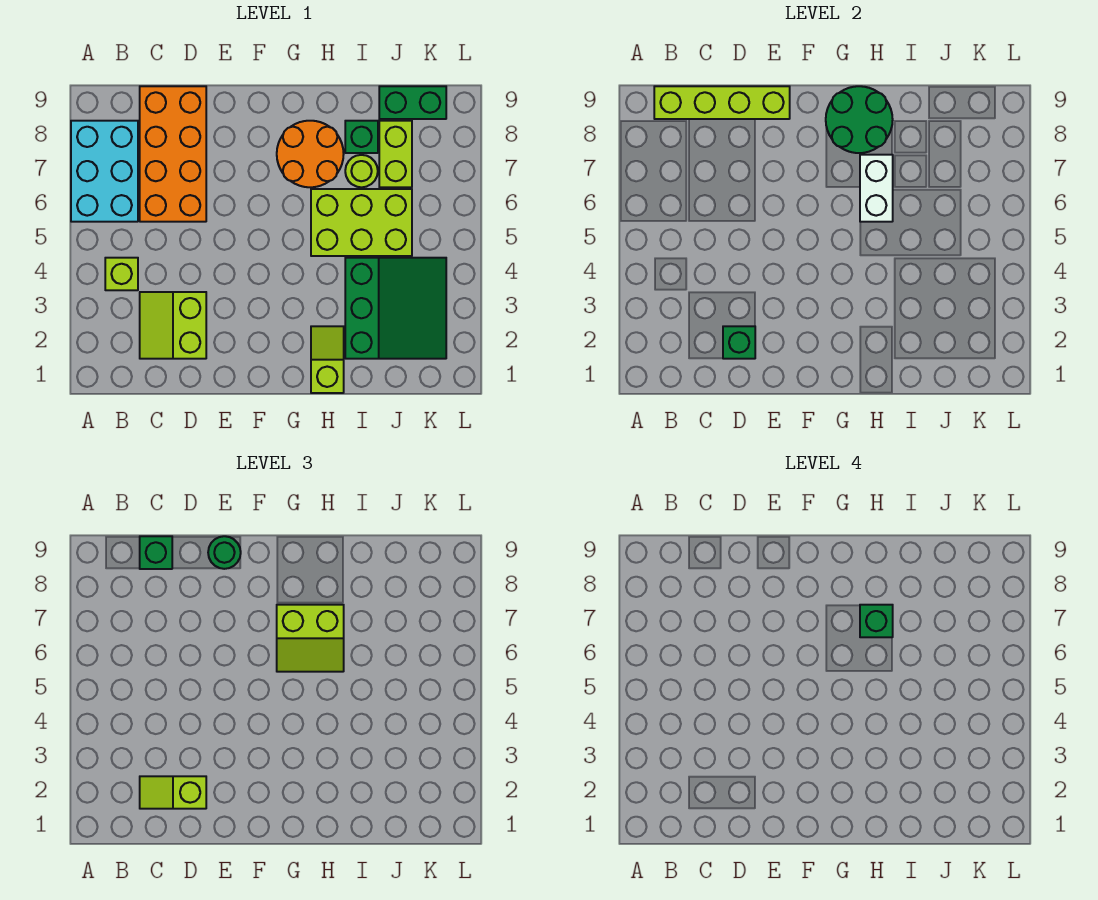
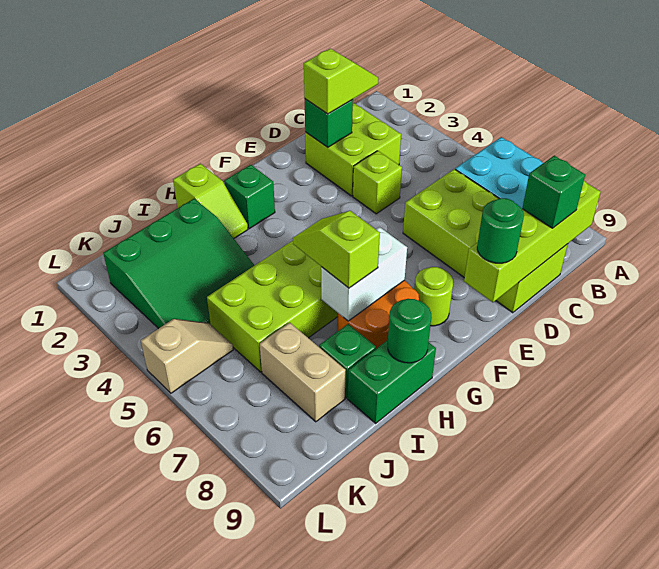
lime 1x1 brick [105,258,138,290] -> lime 1x1 brick moved to [353,151,402,214]
lime 2x2 slope [140,292,206,359] -> lime 2x2 brick [305,103,401,196]
orange 2x4 brick [140,86,206,222] -> lime 2x4 brick [403,169,568,313]
lime 2x2 slope [277,605,344,672] -> lime 1x2 slope [293,211,380,288]
green 2x2 round brick [826,86,893,153] -> green 1x1 round brick [388,299,431,363]
white 1x2 brick [860,155,893,222] -> white 1x2 brick turned to [321,227,407,321]
green 1x1 brick [860,605,893,637] -> green 1x1 brick moved to [224,165,275,229]
green 3x3 slope [345,258,446,359] -> green 3x3 slope turned to [103,199,255,329]
lime 1x1 round brick [345,155,378,187] -> lime 1x1 round brick moved to [414,267,453,326]
lime 1x2 brick [379,121,412,187] -> tan 1x2 brick [260,323,346,422]
green 1x2 brick [379,86,446,119] -> green 1x2 brick moved to [348,340,436,423]
none -> tan 1x2 slope [141,319,233,393]

